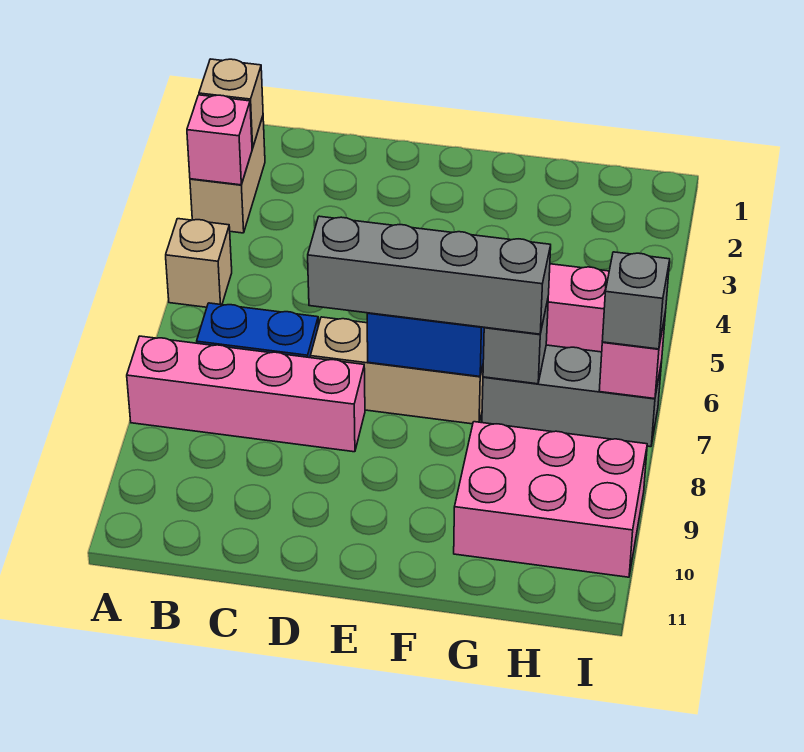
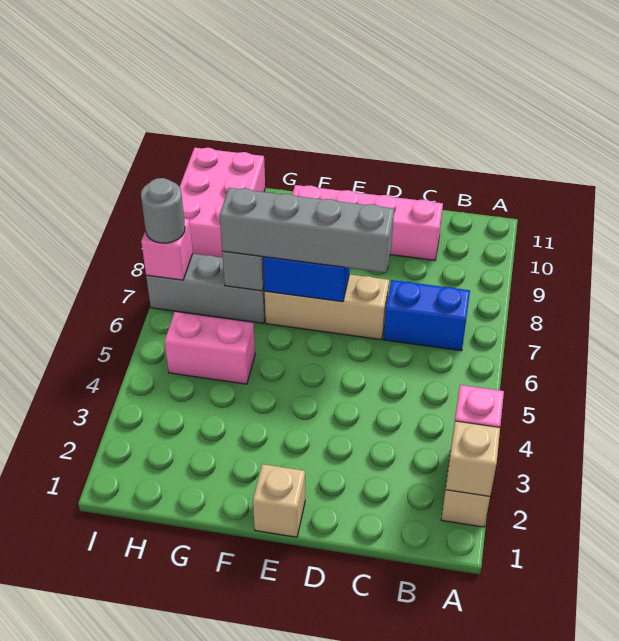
tan 1x1 brick [166,219,232,307] -> tan 1x1 brick moved to [253,464,305,537]
pink 1x4 brick [127,336,365,452] -> pink 1x4 brick moved to [292,185,443,260]
pink 2x3 brick [454,422,647,577] -> pink 2x3 brick turned to [180,148,265,258]
grey 1x1 brick [602,252,670,349] -> grey 1x1 round brick [141,178,185,243]

